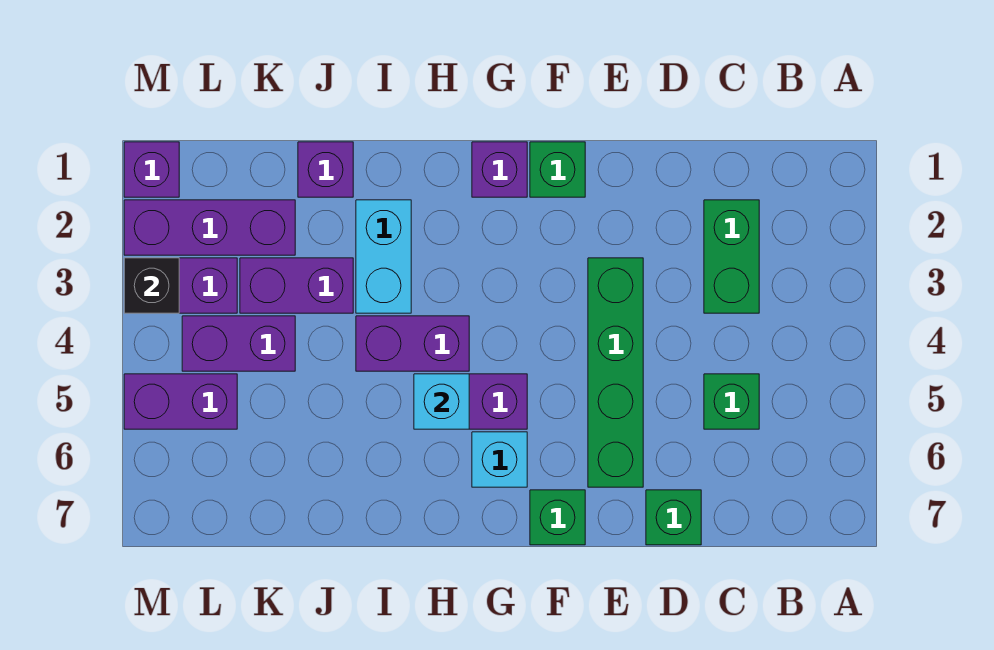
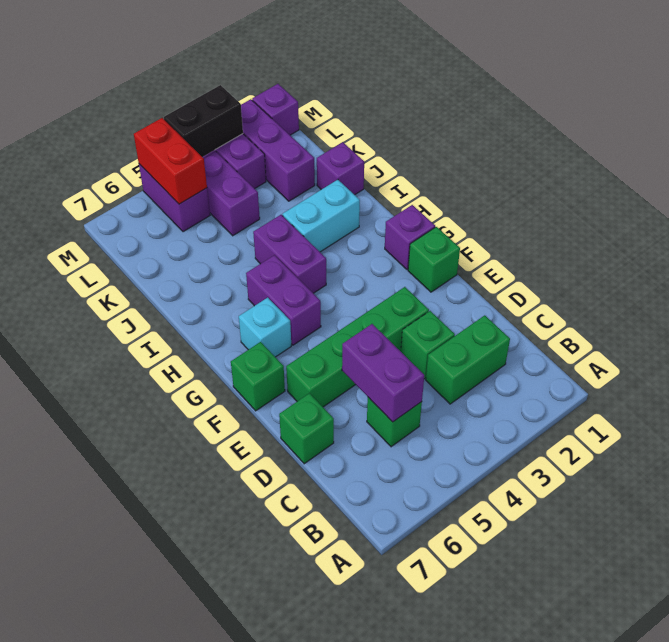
none -> green 1x1 brick [401,311,455,379]
cyan 1x1 brick [414,374,469,429] -> none
purple 1x2 brick [240,258,353,313] -> purple 1x2 brick moved to [342,324,424,422]
none -> red 1x2 brick [134,118,207,204]
black 1x1 brick [124,258,179,313] -> black 1x2 brick [164,85,243,157]

